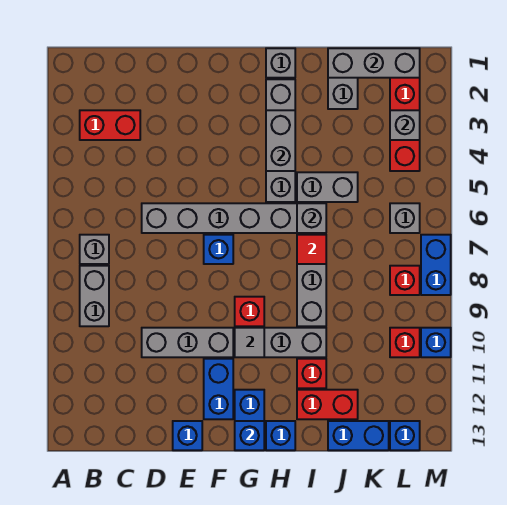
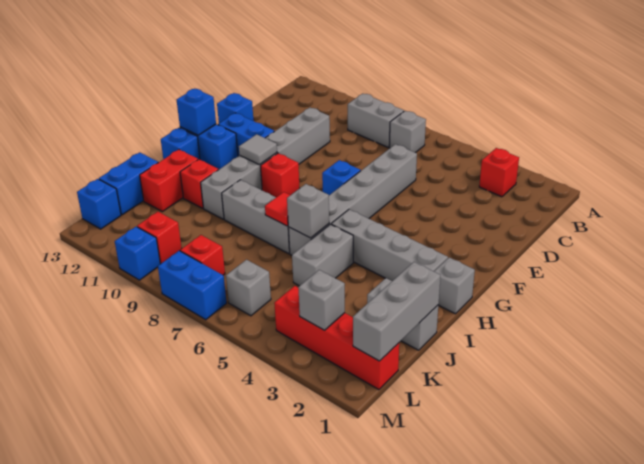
red 1x2 brick [80,110,140,140] -> red 1x1 brick [479,148,519,197]
grey 1x2 brick [266,110,295,171] -> none

